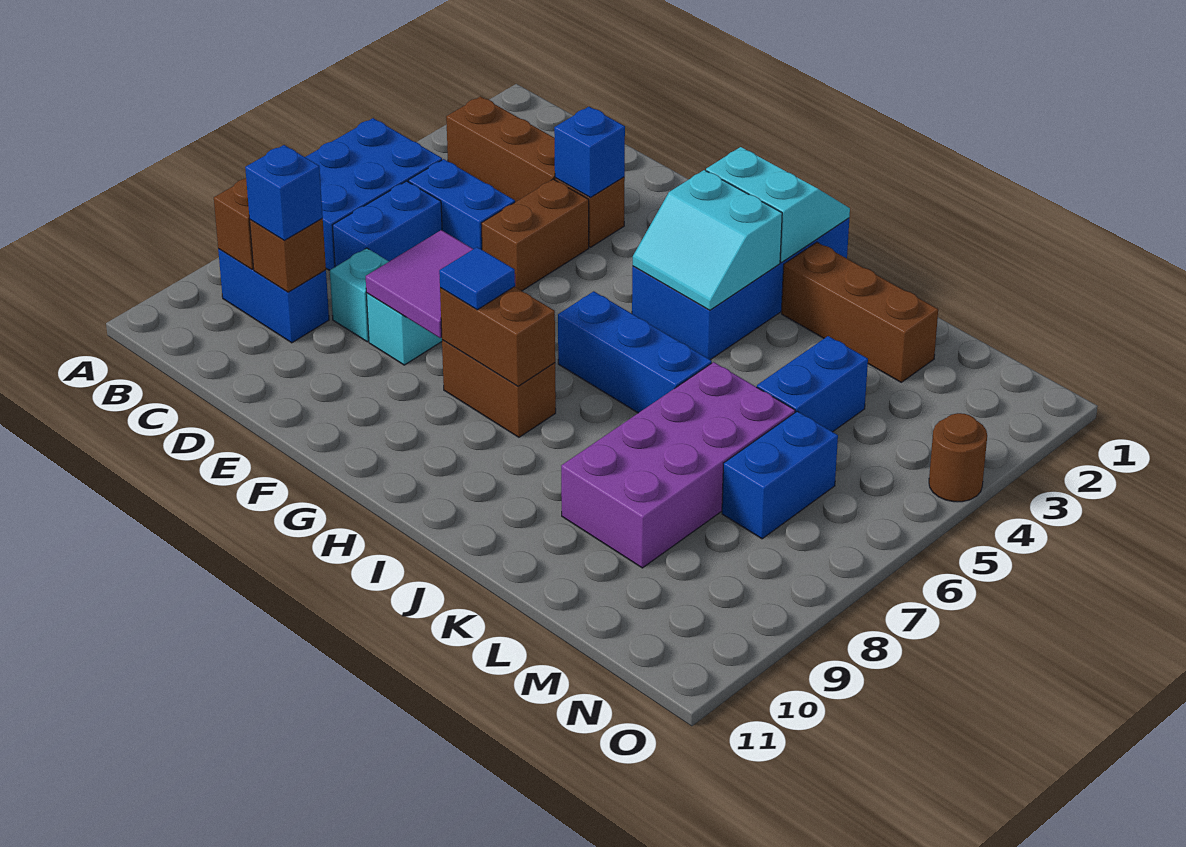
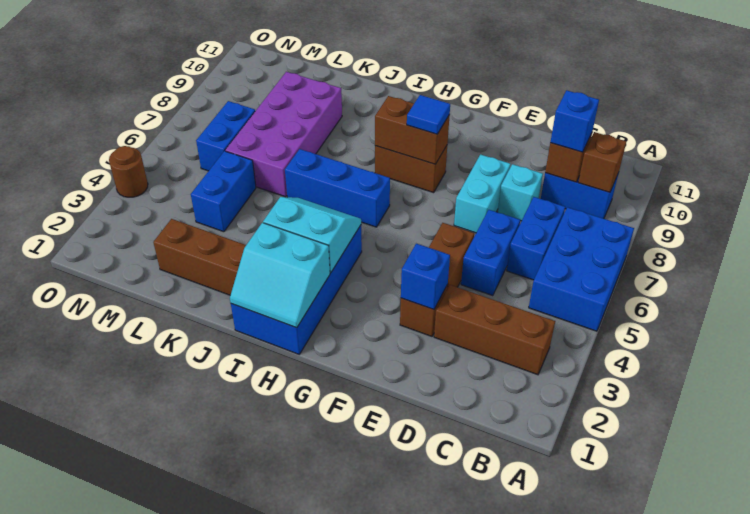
blue 1x2 brick [408,159,515,250] -> blue 1x2 brick turned to [461,210,520,296]
purple 2x2 tile [366,230,473,338] -> none

